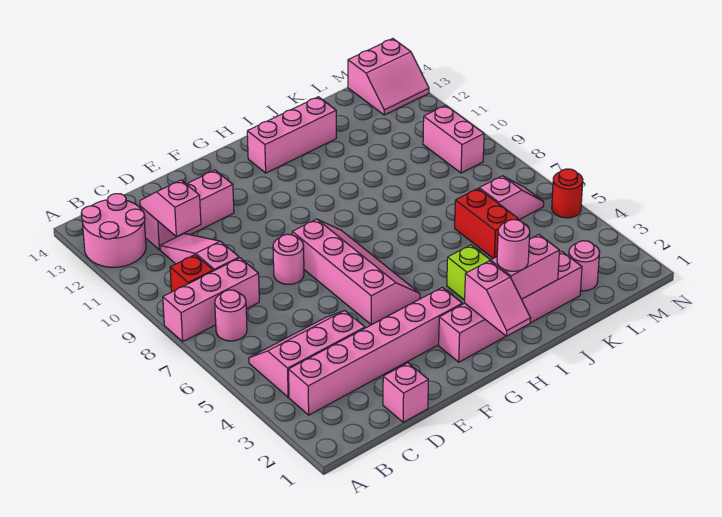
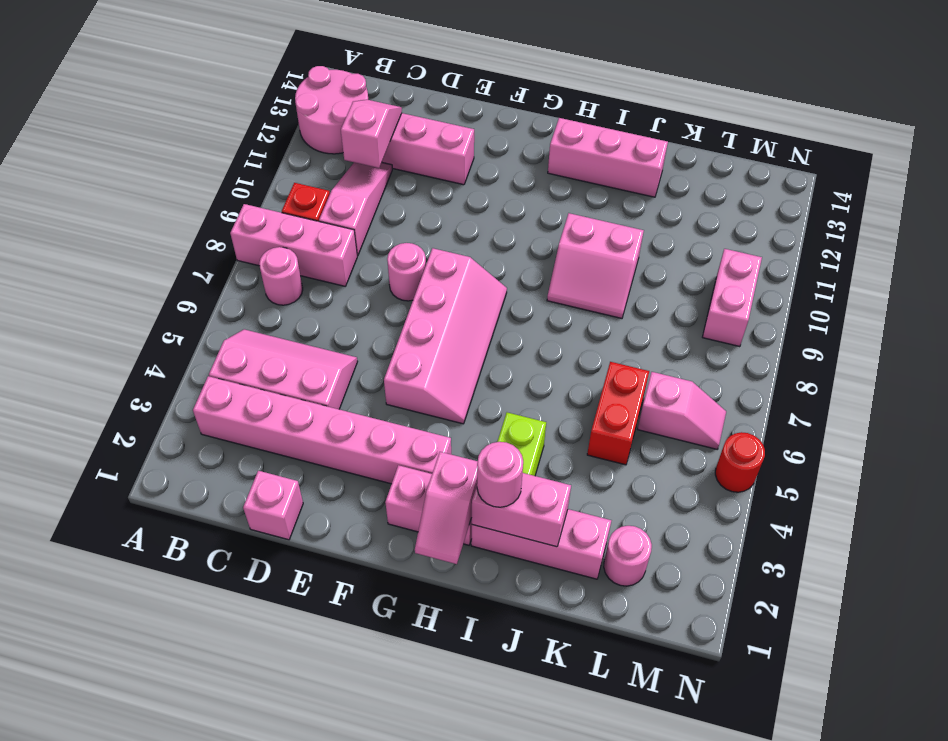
pink 2x2 slope [348,39,429,115] -> pink 2x2 slope moved to [547,213,644,318]

